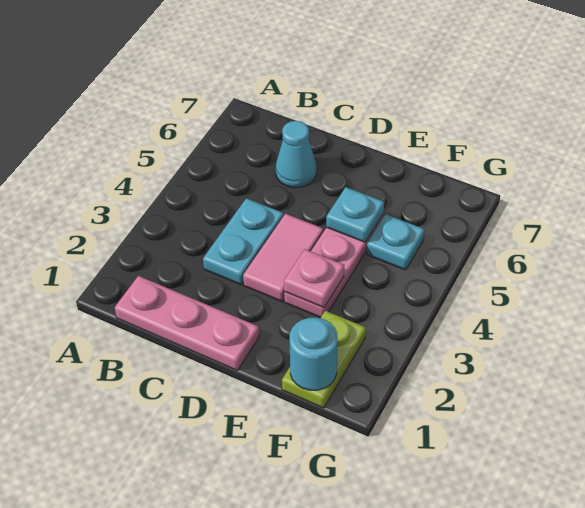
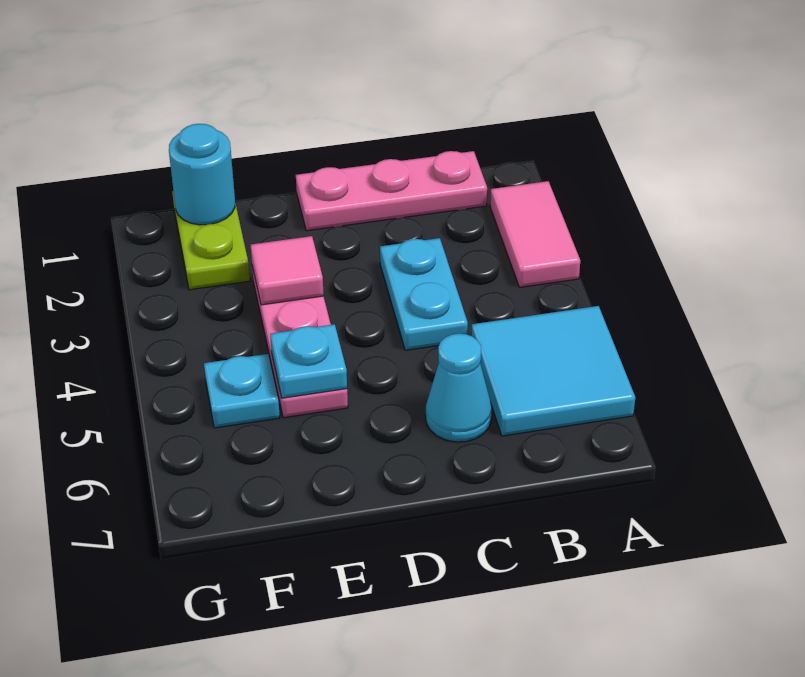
none -> cyan 2x2 tile [471,306,635,436]
pink 1x2 tile [243,214,323,302] -> pink 1x2 tile moved to [490,181,580,287]
pink 1x1 plate [284,249,344,307] -> pink 1x1 tile [251,236,324,305]

